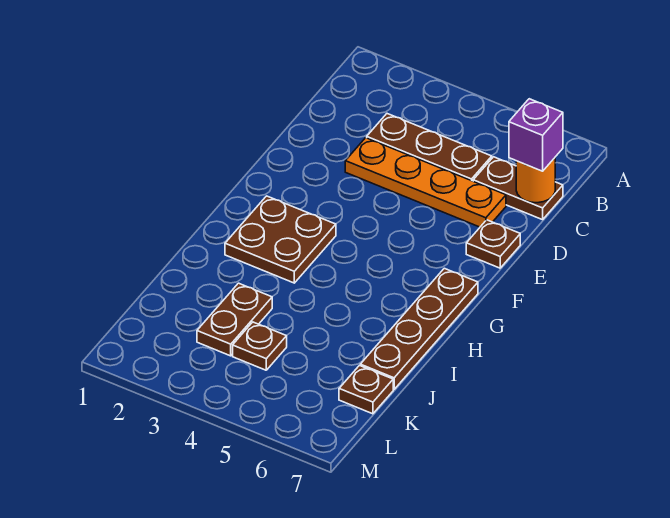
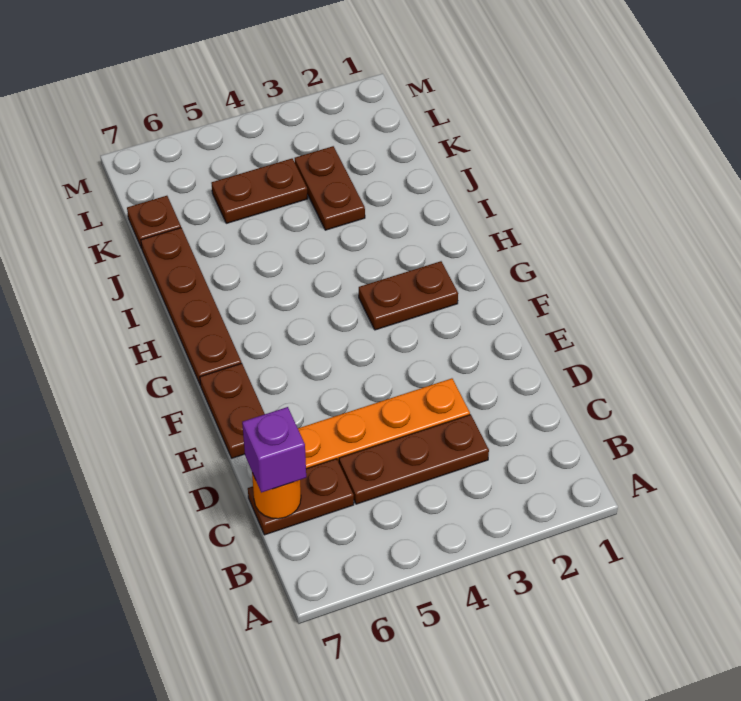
brown 1x1 plate [466,220,520,268] -> brown 1x2 plate [200,363,265,458]
brown 2x2 plate [225,196,336,283] -> brown 1x2 plate [359,261,458,330]
brown 1x1 plate [233,322,287,370] -> brown 1x2 plate [211,159,308,223]

